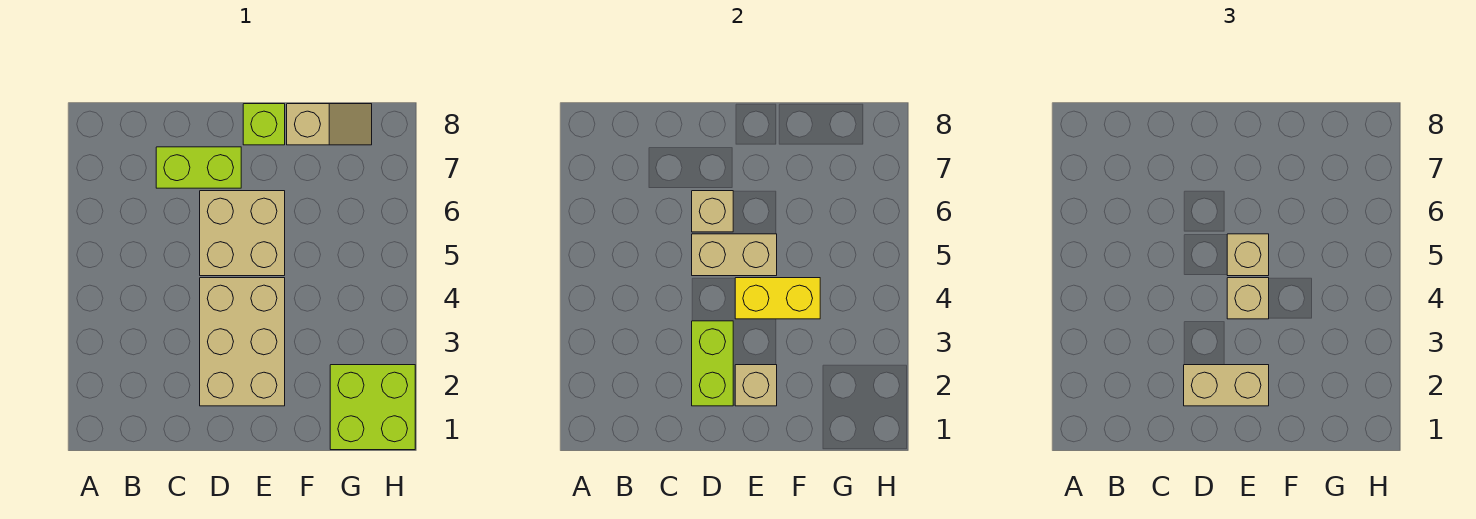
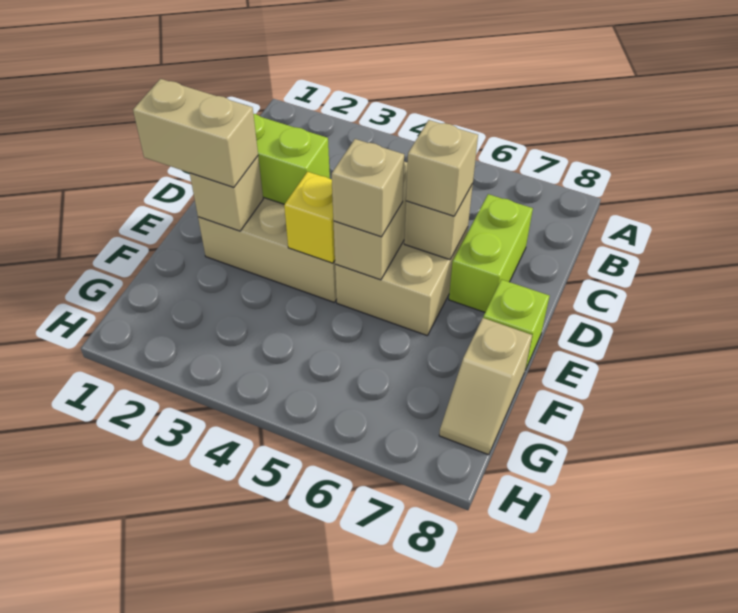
tan 1x2 brick [1184,365,1269,406] -> tan 1x2 brick turned to [133,79,258,187]
yellow 1x2 brick [735,278,820,319] -> yellow 1x1 brick [284,172,335,263]
tan 1x1 brick [1227,278,1269,319] -> tan 1x1 brick moved to [406,120,478,216]
lime 2x2 brick [330,365,415,450] -> none

